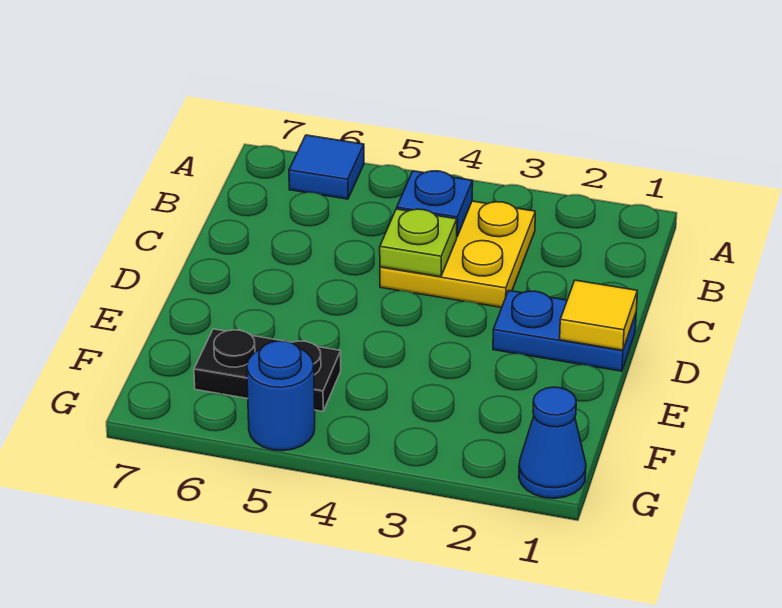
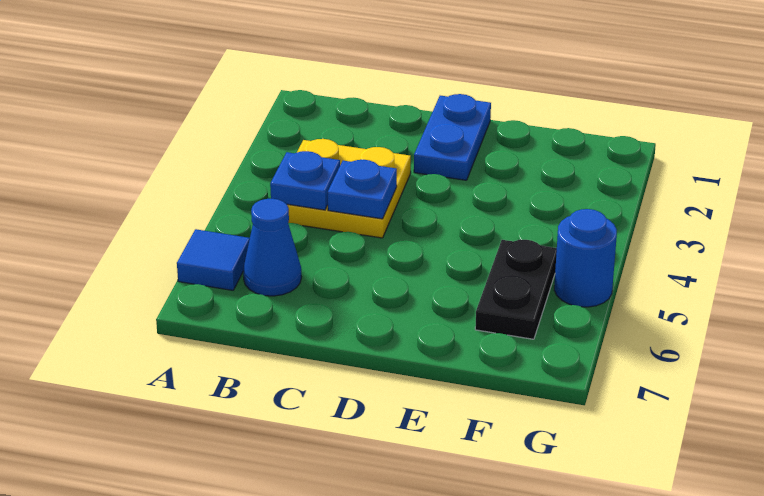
lime 1x1 plate [380,209,457,277] -> blue 1x1 plate [328,160,397,219]
yellow 1x1 tile [560,280,637,350] -> none
blue 1x1 cone [519,387,586,498] -> blue 1x1 cone moved to [243,199,301,296]

